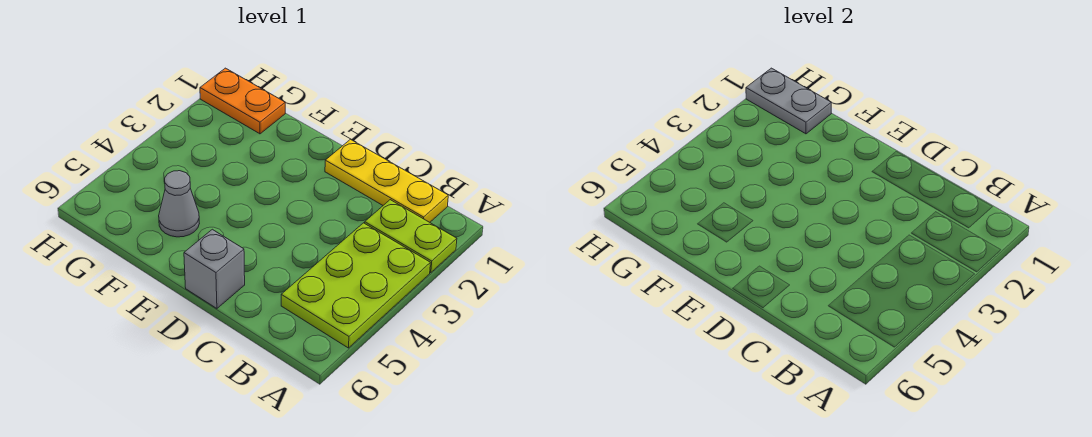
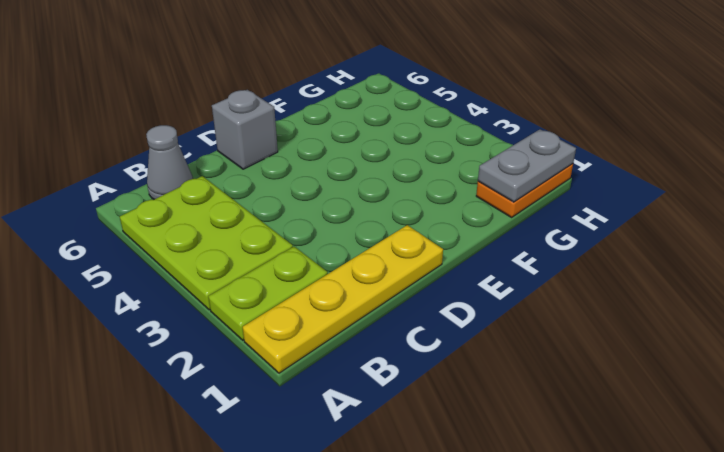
yellow 1x3 plate [325,139,448,222] -> yellow 1x4 plate [243,225,443,373]
grey 1x1 cone [159,171,199,237] -> grey 1x1 cone moved to [146,125,193,199]

